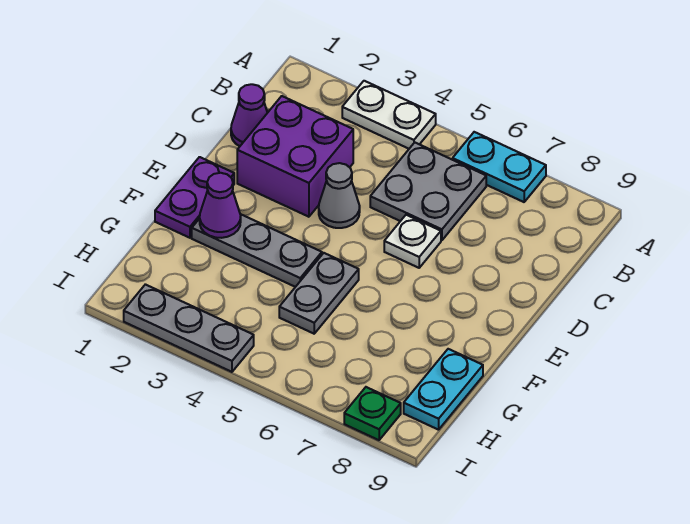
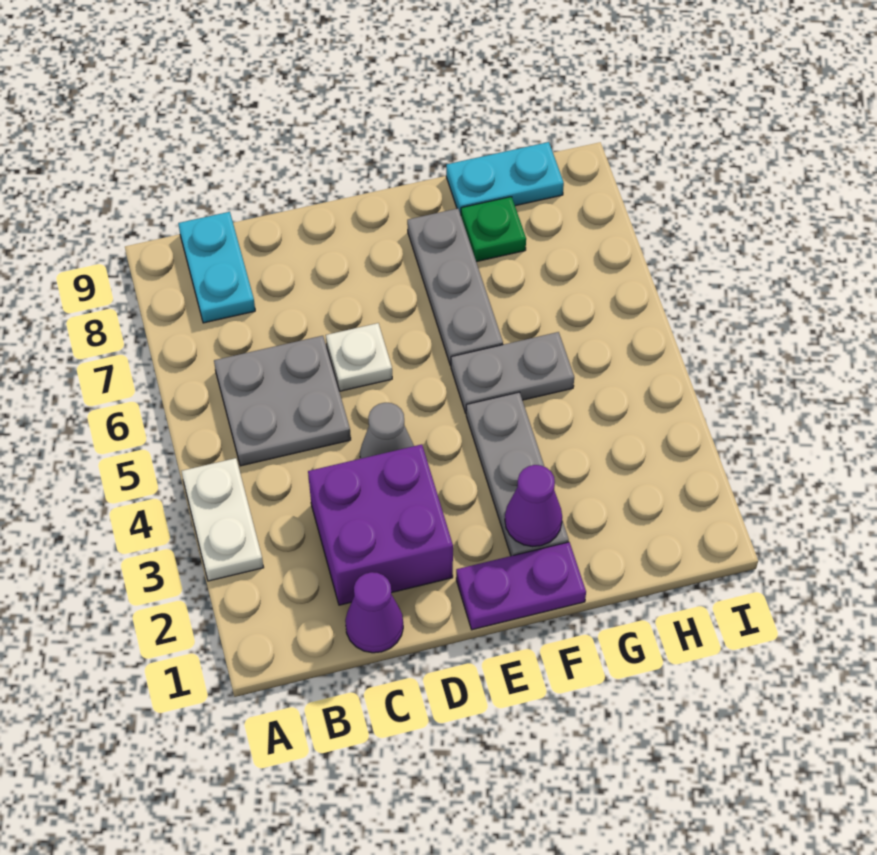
cyan 1x2 plate [453,132,546,202] -> cyan 1x2 plate moved to [178,212,255,323]
grey 1x3 plate [124,284,254,372] -> grey 1x3 plate moved to [407,208,503,366]
green 1x1 plate [344,387,401,440] -> green 1x1 plate moved to [461,197,526,262]

